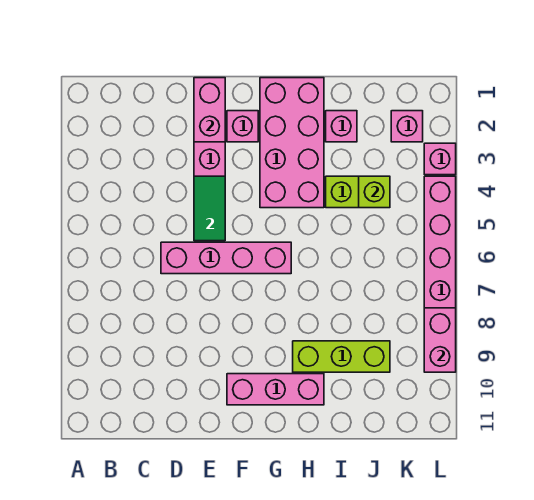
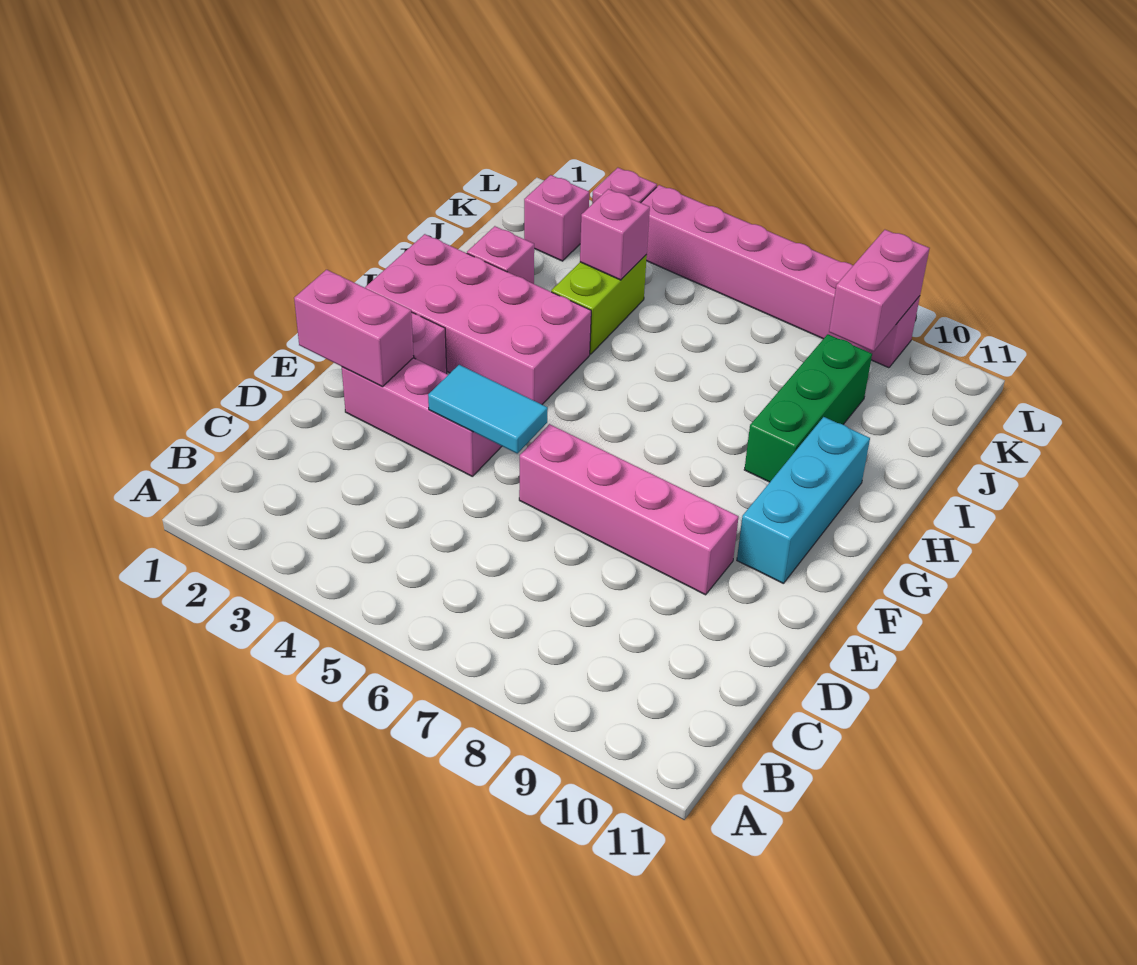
pink 1x4 brick [161,242,291,274] -> pink 1x4 brick turned to [519,424,738,595]
green 1x2 tile [194,176,225,241] -> cyan 1x2 tile [428,365,548,453]
pink 1x3 brick [227,374,324,405] -> cyan 1x3 brick [737,417,870,584]
lime 1x3 brick [293,341,390,372] -> green 1x3 brick [744,334,872,482]
lime 1x1 brick [359,176,390,208] -> pink 1x1 brick [580,189,650,280]
pink 1x2 brick [424,308,456,372] -> pink 1x2 brick turned to [829,230,930,352]

